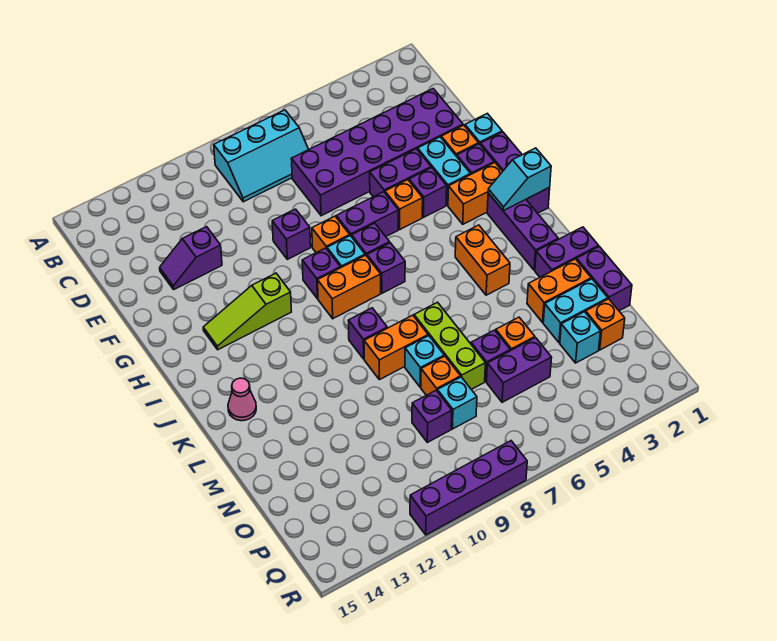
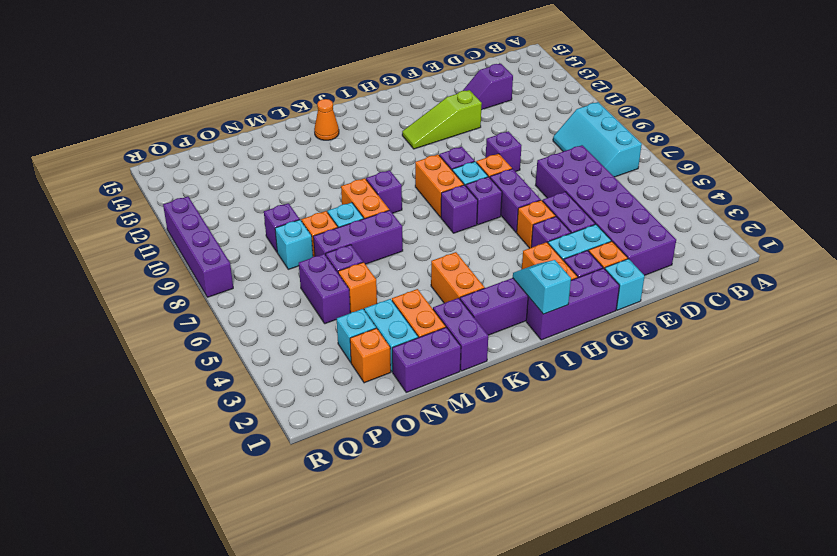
purple 1x2 slope [160,227,222,289] -> purple 1x2 slope turned to [463,64,513,110]
lime 1x3 slope [203,273,292,350] -> lime 1x3 slope turned to [402,90,482,149]
orange 1x2 brick [455,225,510,295] -> orange 1x2 brick turned to [431,252,485,303]
pink 1x1 cone [228,378,256,421] -> orange 1x1 cone [314,99,339,140]
lime 1x3 brick [414,302,485,389] -> purple 1x3 brick [313,210,403,264]

